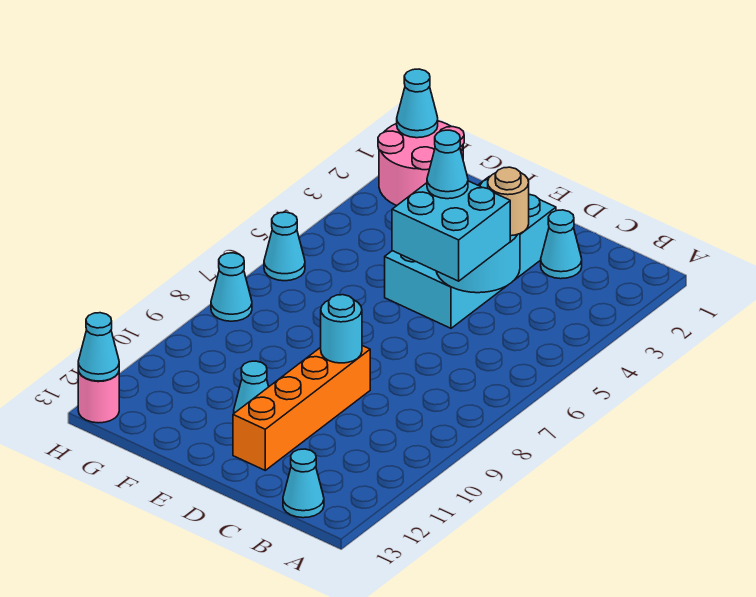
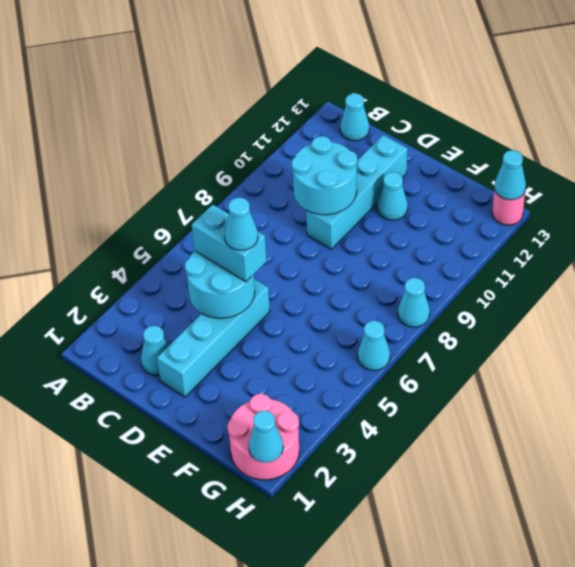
tan 1x1 round brick [488,167,529,236] -> none
cyan 2x2 brick [392,181,510,281] -> cyan 1x2 brick [192,205,267,282]
cyan 2x4 brick [385,176,556,328] -> cyan 1x4 brick [157,279,270,397]
orange 1x4 brick [233,346,370,470] -> cyan 1x4 brick [306,135,407,249]
cyan 1x1 round brick [321,295,362,363] -> cyan 2x2 round brick [292,136,357,215]

